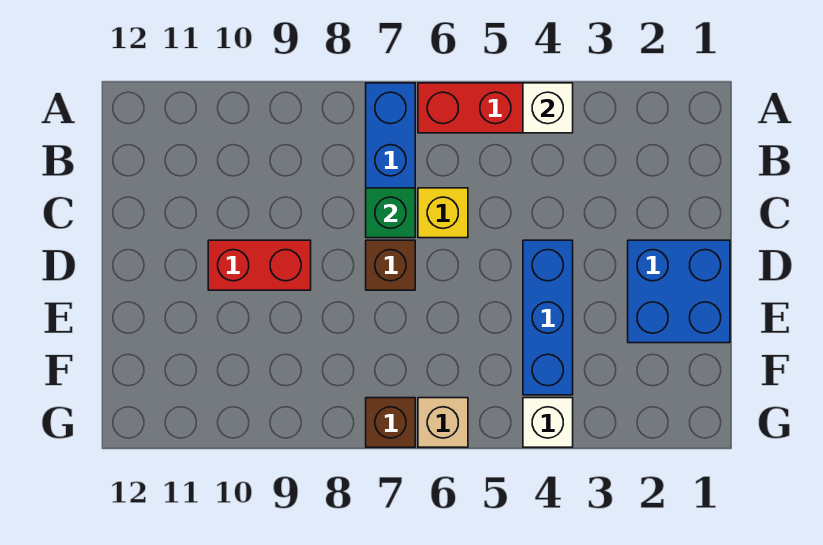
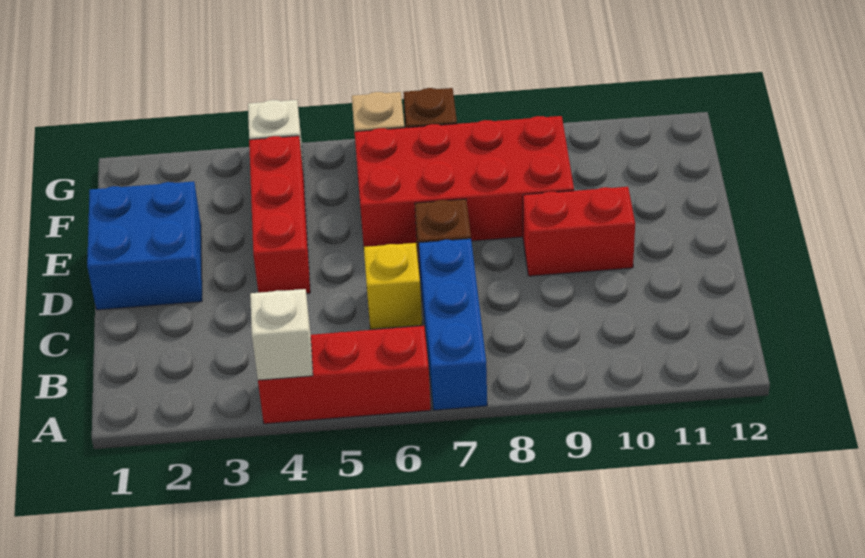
green 1x1 brick [366,188,415,238] -> none
blue 1x3 brick [523,240,573,395] -> red 1x3 brick [249,136,310,293]
none -> red 2x4 brick [355,116,574,247]

